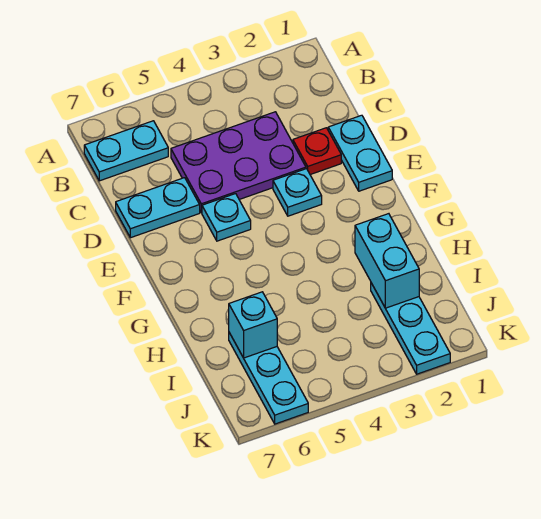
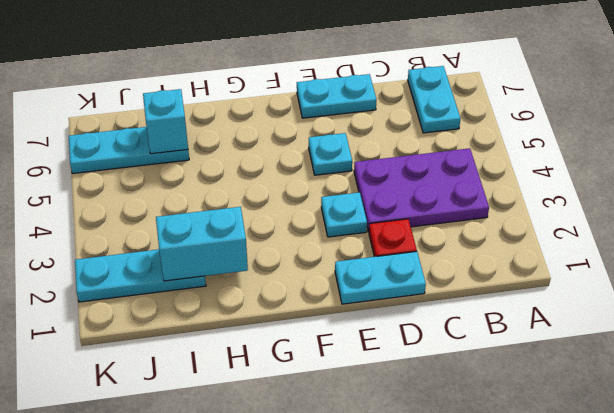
purple 2x3 plate [171,112,306,213] -> purple 2x3 plate turned to [354,148,489,232]
cyan 1x2 plate [116,178,200,238] -> cyan 1x2 plate turned to [297,74,376,118]

